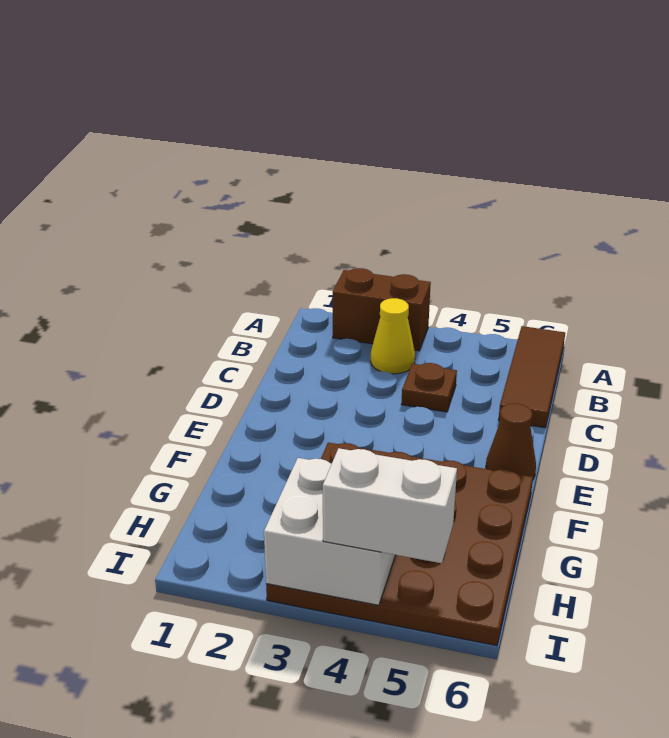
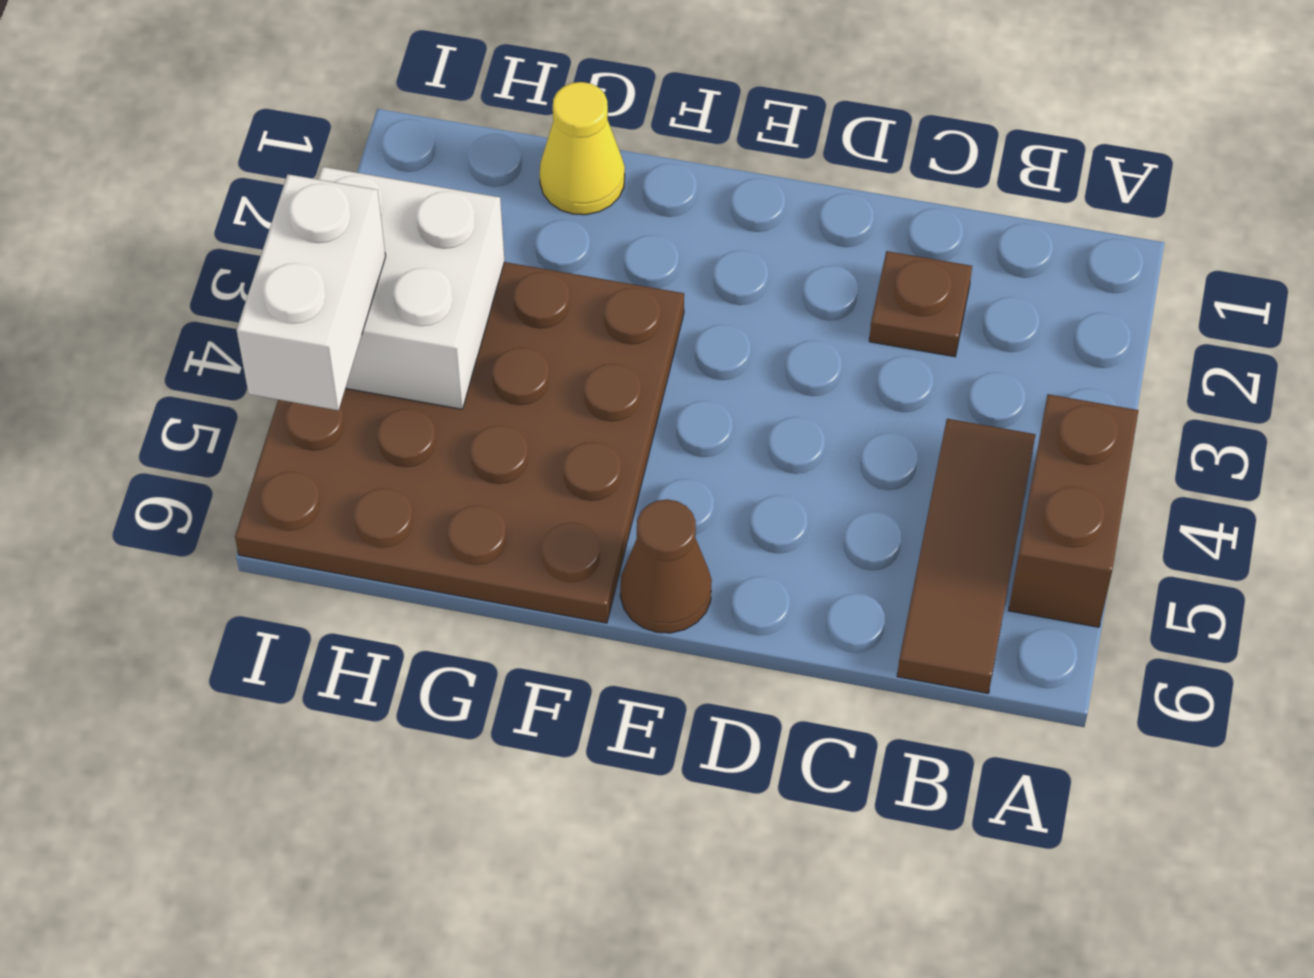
brown 1x2 brick [333,268,431,351] -> brown 1x2 brick moved to [1008,394,1139,627]
brown 1x3 tile [498,326,565,428] -> brown 1x3 tile turned to [897,419,1035,693]
yellow 1x1 cone [371,298,415,374] -> yellow 1x1 cone moved to [540,82,625,215]
brown 1x1 plate [401,363,457,412] -> brown 1x1 plate moved to [869,251,972,357]

